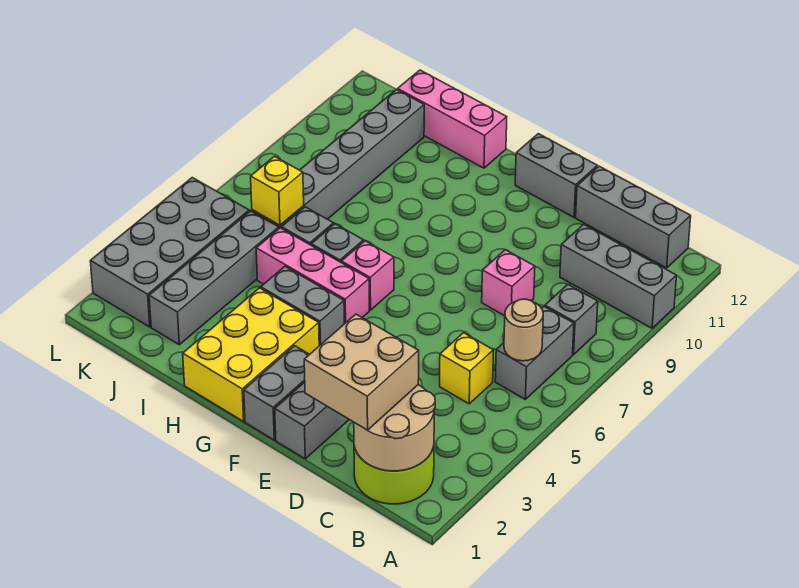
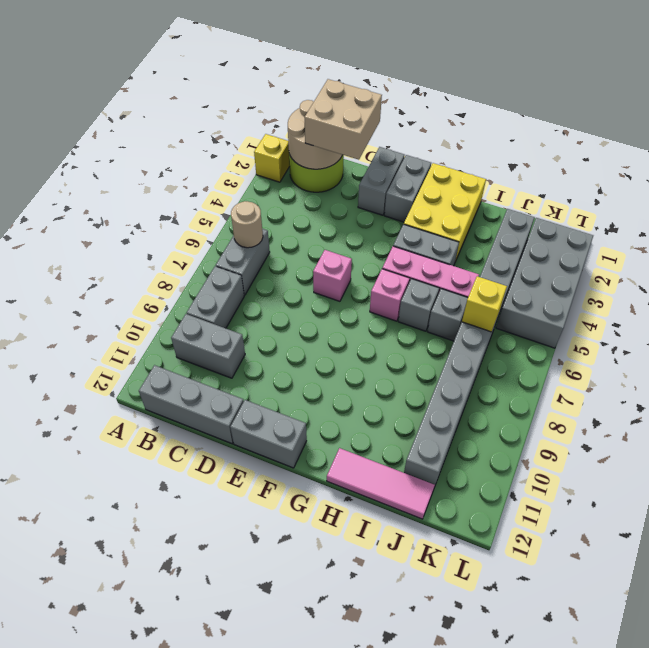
grey 1x3 brick [560,224,677,328] -> grey 1x2 brick [171,314,245,378]
grey 1x1 brick [545,285,598,355] -> grey 1x2 brick [187,266,244,328]
yellow 1x1 brick [440,333,494,404] -> yellow 1x1 brick moved to [254,134,290,182]
pink 1x1 brick [482,250,535,316] -> pink 1x1 brick moved to [313,250,352,301]
pink 1x3 brick [398,70,507,168] -> pink 1x3 tile [327,448,435,519]

